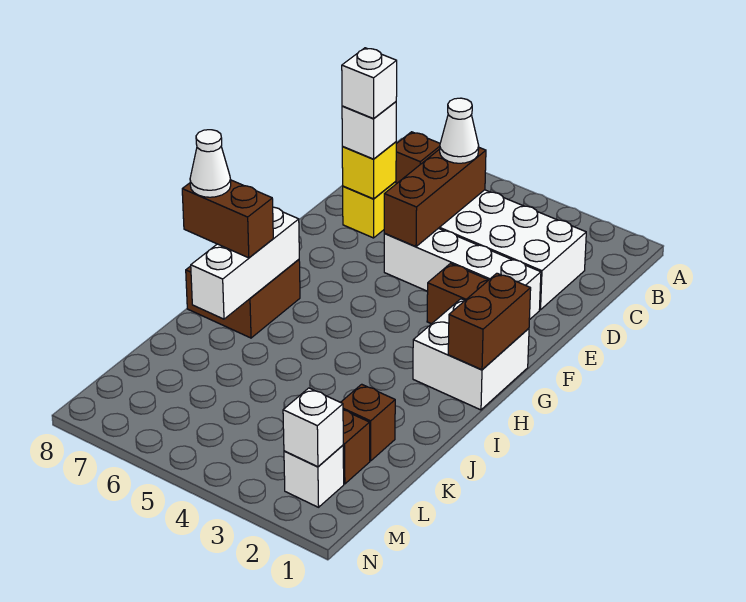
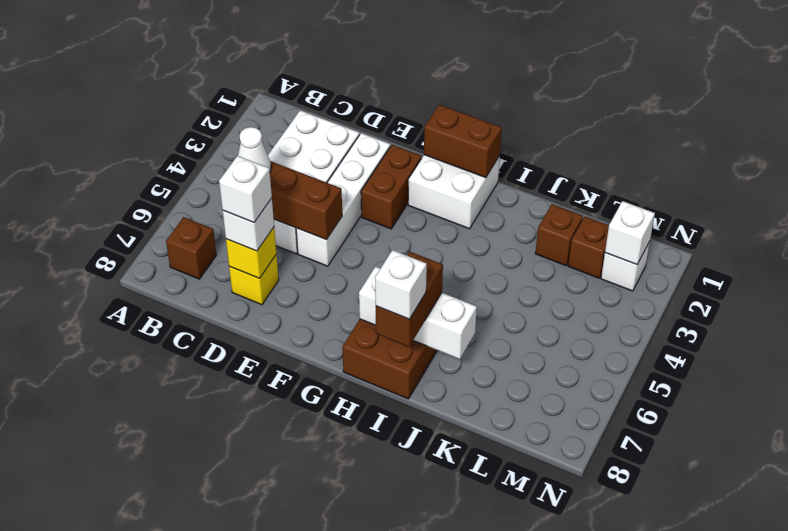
white 1x1 cone [190,130,231,197] -> white 1x1 brick [375,250,427,319]

